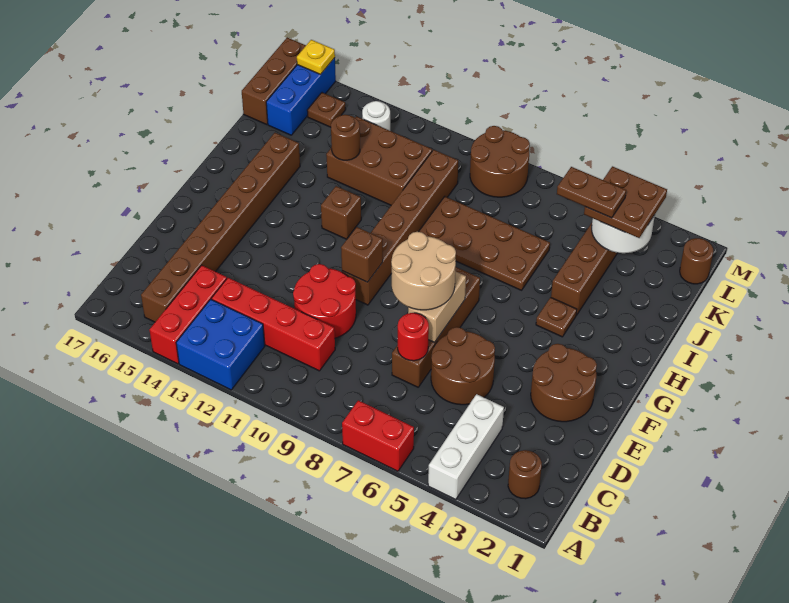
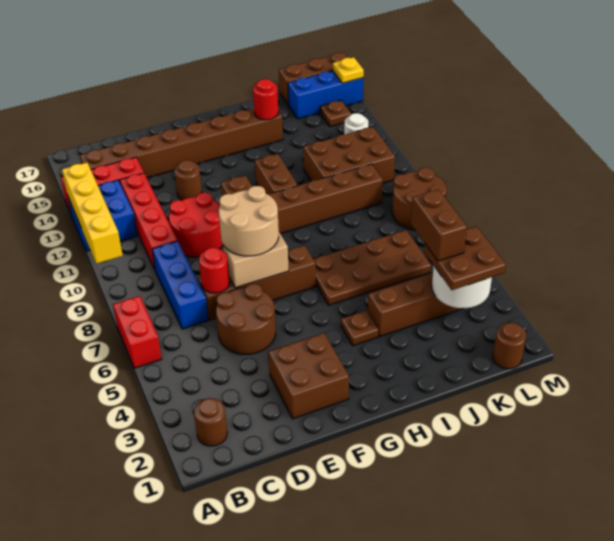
white 1x3 brick [428,394,504,500] -> none
none -> yellow 1x4 brick [62,163,123,264]
none -> blue 1x3 brick [152,241,208,329]
brown 2x2 round brick [531,344,597,422] -> brown 2x2 brick [268,333,349,419]
brown 1x1 brick [321,186,361,239] -> brown 1x2 brick [255,154,298,194]
brown 2x4 plate [419,197,550,290] -> brown 2x4 plate turned to [313,230,431,305]
none -> red 1x1 round brick [253,79,278,120]
brown 2x3 brick [326,117,432,205] -> brown 2x3 brick turned to [303,127,395,183]
brown 1x1 round brick [331,115,360,160] -> brown 1x1 round brick moved to [174,160,202,200]
brown 1x2 plate [557,167,626,218] -> brown 1x2 brick [411,189,467,261]

